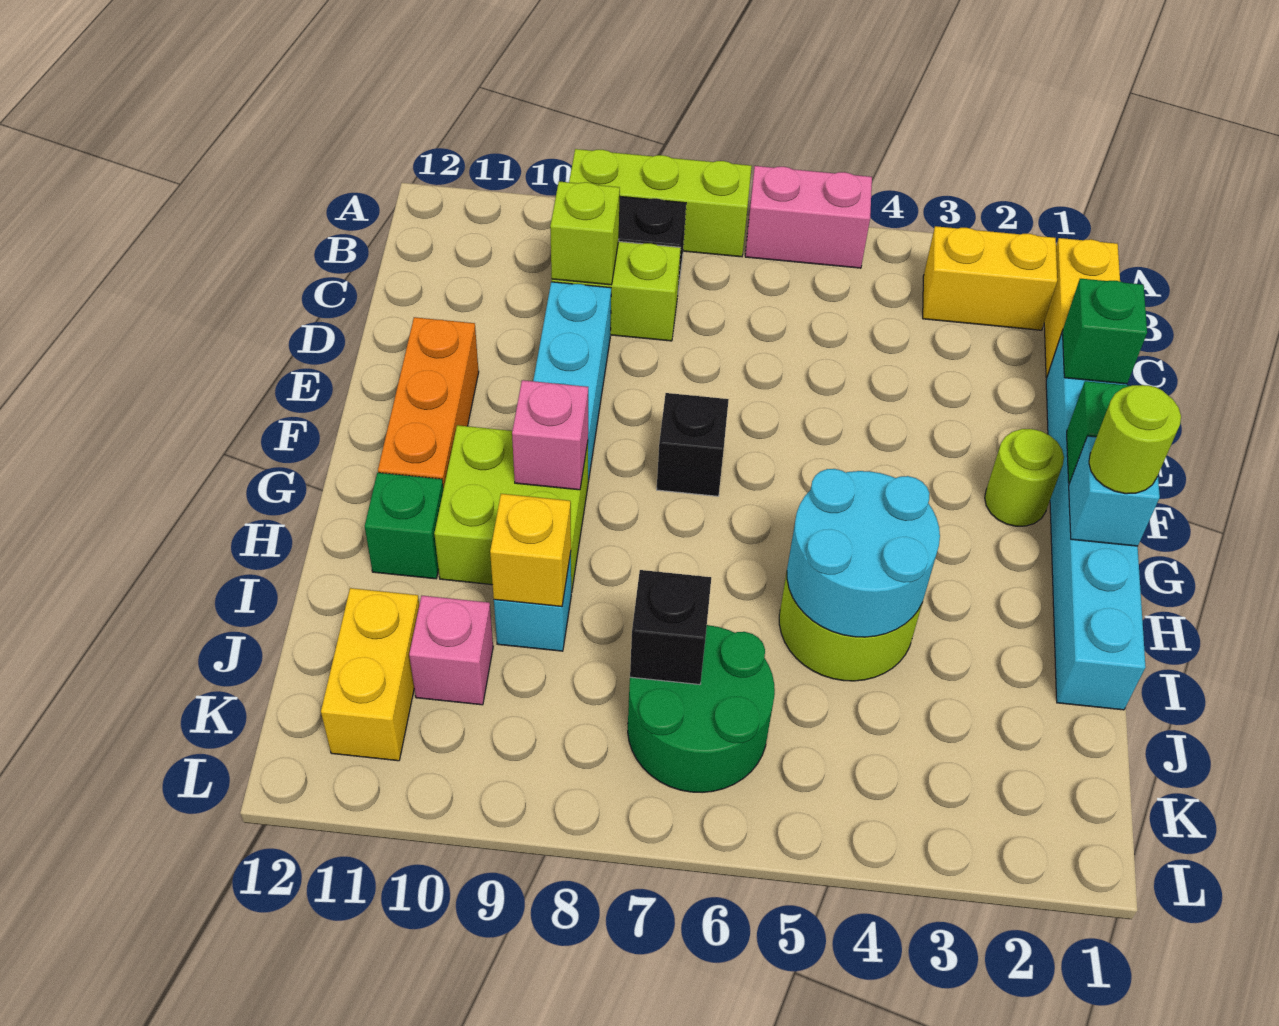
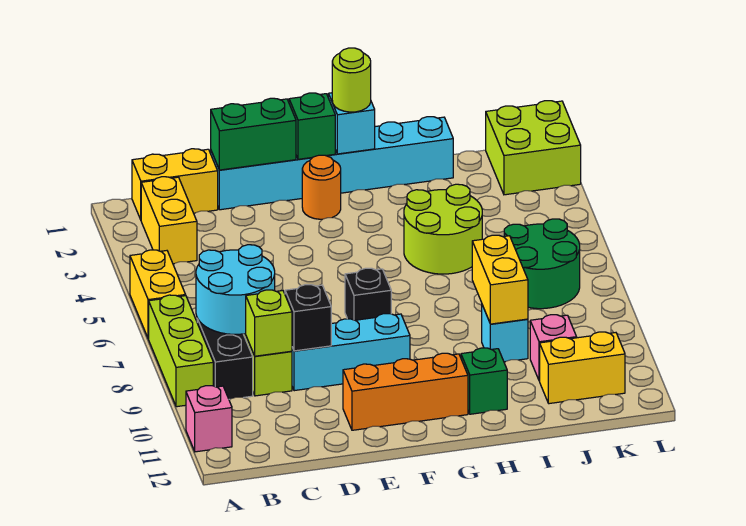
pink 1x2 brick [745,166,872,268] -> yellow 1x2 brick [130,250,186,339]
green 1x1 brick [1062,279,1147,384] -> green 1x2 brick [211,98,296,170]
lime 1x1 round brick [985,429,1064,526] -> orange 1x1 round brick [302,155,341,219]
lime 2x2 brick [434,425,588,592] -> lime 2x2 brick moved to [486,101,581,195]
pink 1x1 brick [512,380,588,490] -> pink 1x1 brick moved to [186,386,232,452]
cyan 2x2 round brick [787,469,940,637] -> cyan 2x2 round brick moved to [196,245,275,334]
yellow 1x1 brick [490,494,571,607] -> yellow 1x2 brick [472,235,528,324]
black 1x1 brick [630,570,711,685] -> black 1x1 brick moved to [285,285,331,351]

